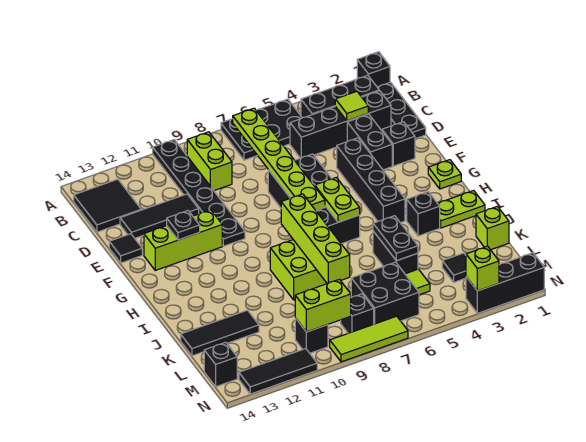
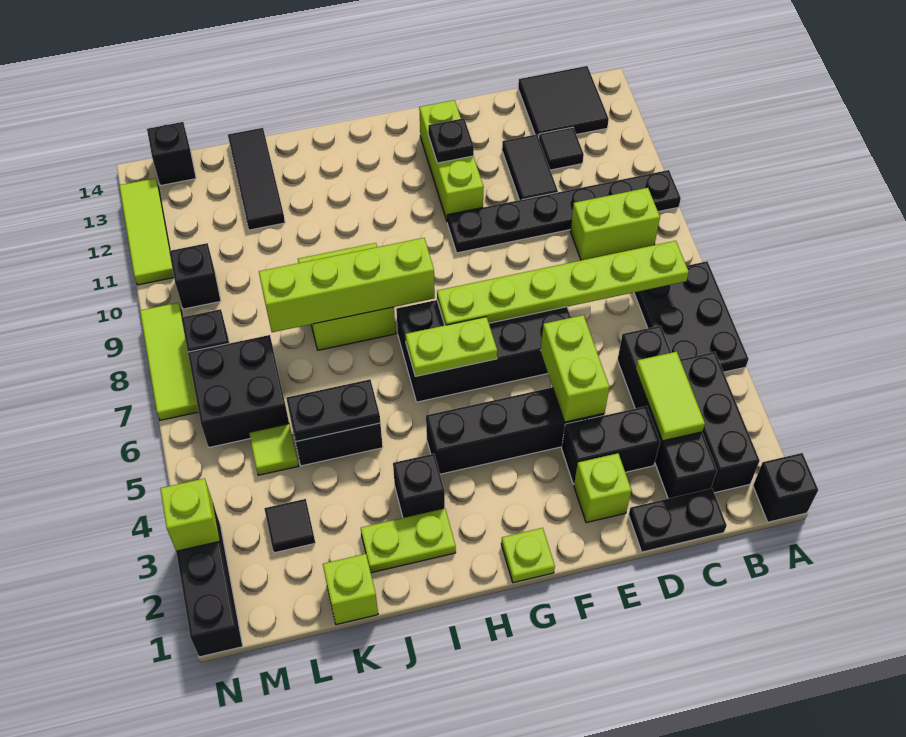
black 1x3 plate [377,82,426,139] -> black 1x2 plate [629,488,727,552]
lime 1x1 tile [335,91,368,121] -> lime 1x2 tile [636,352,705,441]
black 1x3 tile [120,194,199,238] -> black 1x2 tile [502,134,558,200]
black 1x1 brick [382,122,415,166] -> lime 1x1 brick [574,453,631,523]
black 1x1 tile [109,234,142,263] -> black 1x1 tile moved to [539,127,584,170]
lime 1x2 plate [438,191,485,228] -> lime 1x2 plate turned to [361,508,456,573]
lime 1x2 brick [295,279,351,332] -> lime 1x2 brick moved to [541,315,609,422]
black 1x3 tile [239,349,317,394] -> lime 1x3 tile [119,178,174,285]

